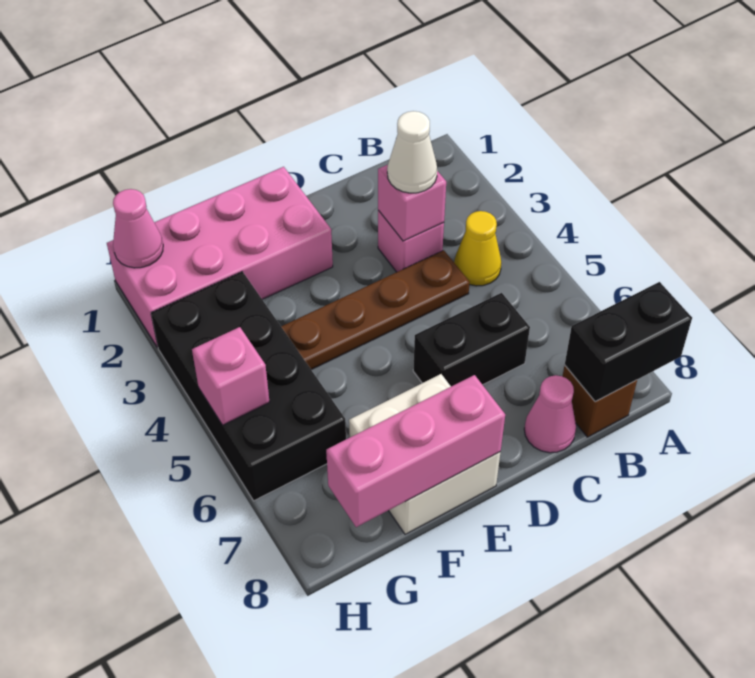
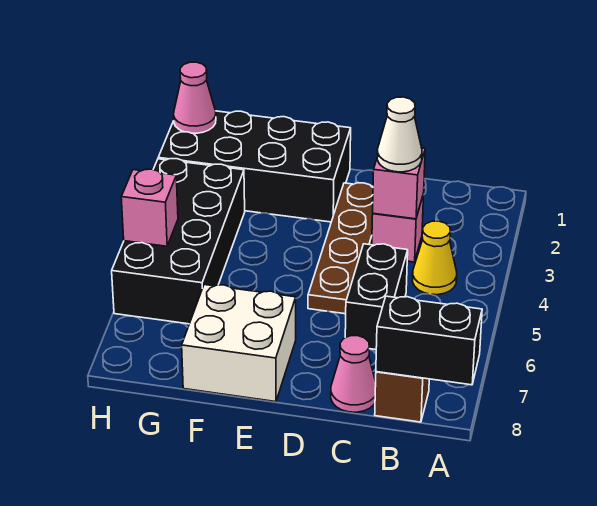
brown 1x4 plate [281,250,470,370] -> brown 1x4 plate turned to [308,183,373,314]
black 1x2 brick [413,293,530,386] -> black 1x2 brick turned to [345,244,408,350]
pink 2x4 brick [107,167,333,348] -> black 2x4 brick [158,111,351,222]
pink 1x3 brick [326,375,505,527] -> none

